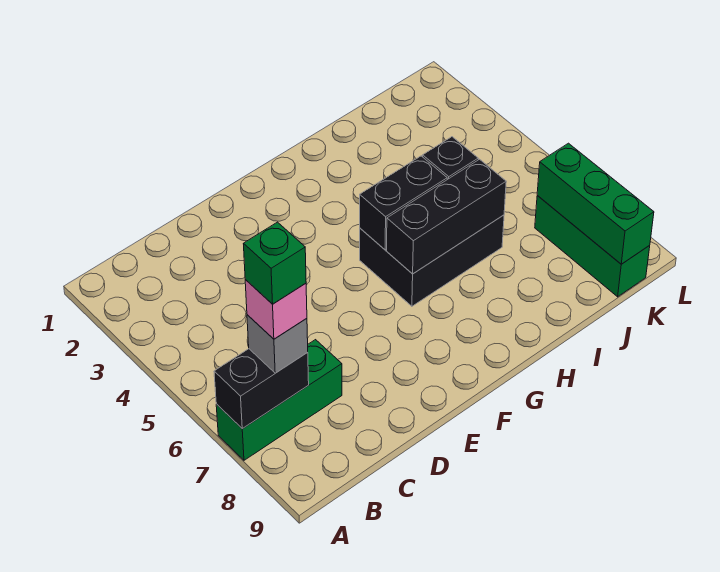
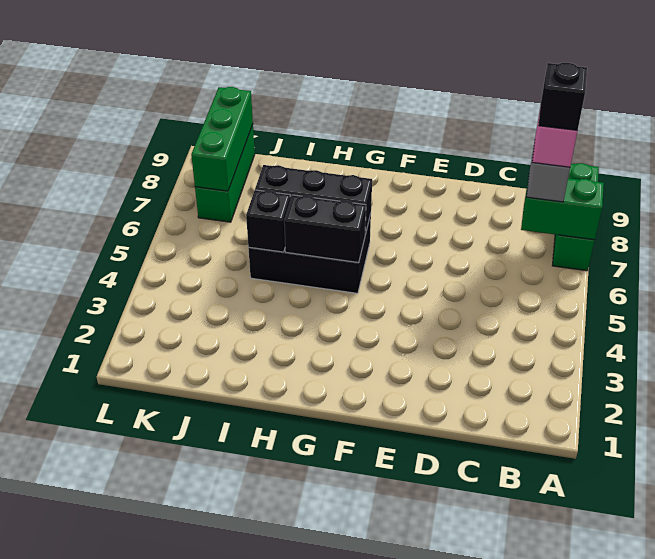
green 1x3 brick [216,340,342,460] -> green 1x3 brick turned to [552,163,599,271]
black 1x2 brick [214,349,309,429] -> green 1x2 brick [521,178,604,240]
green 1x1 brick [244,222,306,304] -> black 1x1 brick [539,63,587,130]

